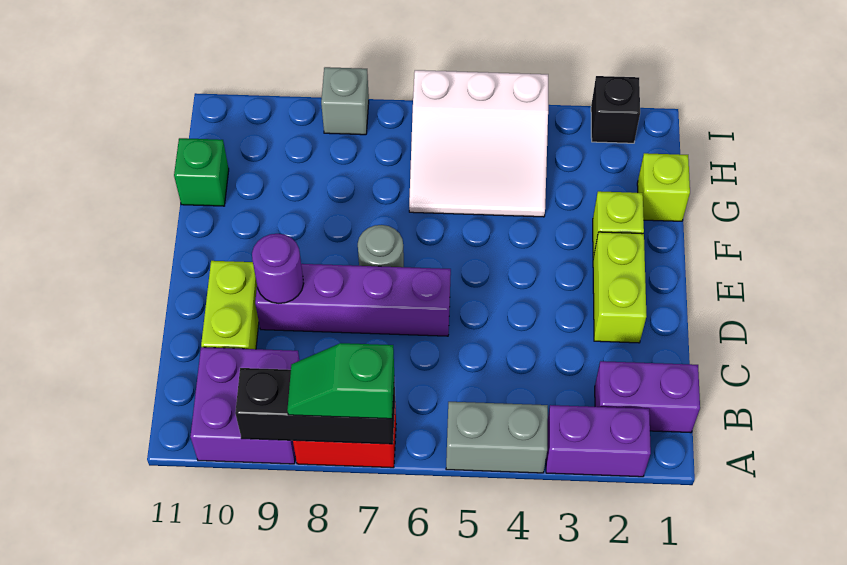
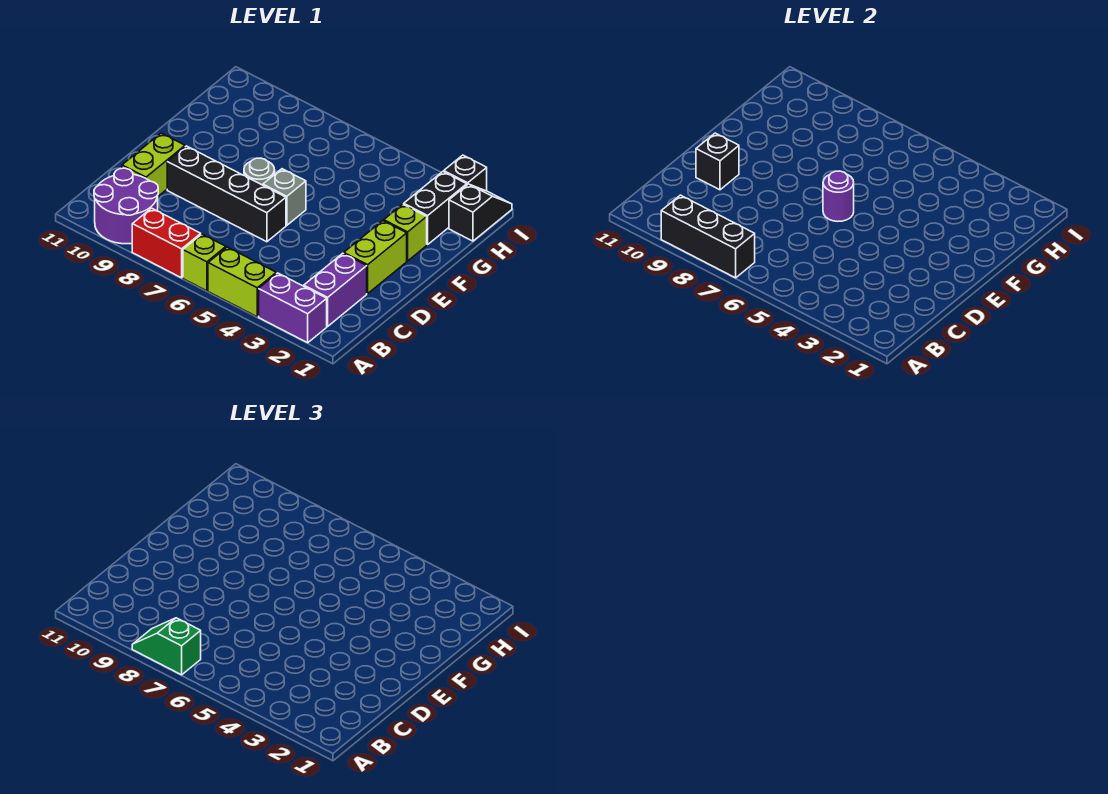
grey 1x2 brick [446,402,548,473] -> lime 1x2 brick [208,247,276,317]
purple 2x2 brick [190,347,299,464] -> purple 2x2 round brick [94,168,158,244]
purple 1x2 brick [595,361,700,433] -> purple 1x2 brick turned to [304,253,367,326]
purple 1x4 brick [255,264,451,336] -> black 1x4 brick [167,146,286,242]
purple 1x1 round brick [252,234,304,304] -> purple 1x1 round brick moved to [823,171,854,221]
none -> black 1x1 brick [696,133,739,190]
lime 1x1 brick [637,153,690,221] -> lime 1x1 brick moved to [183,234,226,291]
none -> black 1x2 brick [404,172,467,244]
white 3x3 slope [409,70,548,217] -> none
green 1x1 brick [174,138,229,206] -> none
none -> black 1x2 slope [449,184,512,241]
grey 1x1 brick [321,67,369,135] -> grey 1x1 brick moved to [263,169,306,225]

